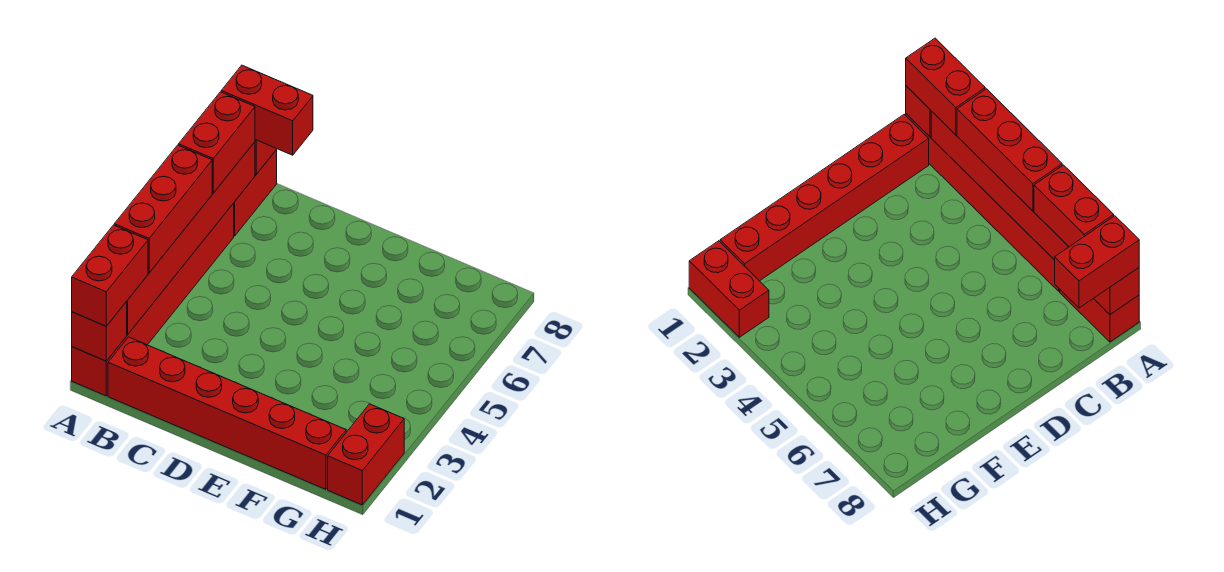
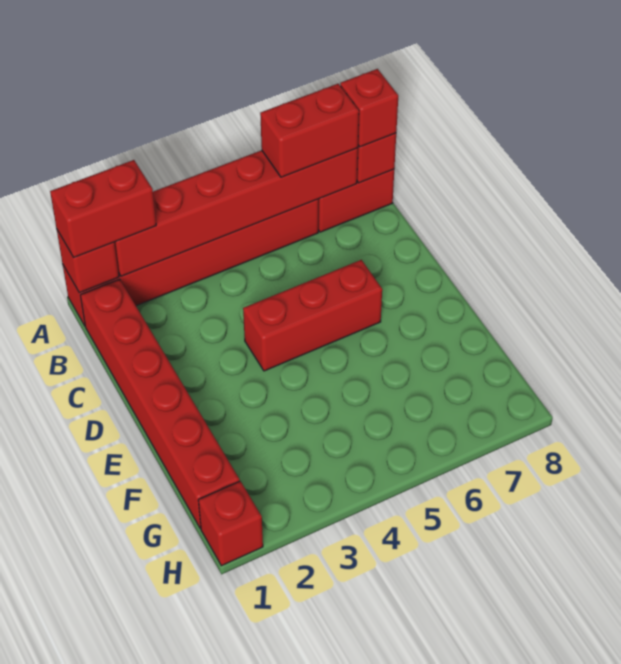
red 1x3 brick [114,145,212,273] -> red 1x3 brick moved to [243,260,382,371]
red 1x2 brick [221,65,313,155] -> red 1x1 brick [340,69,398,147]
red 1x2 brick [328,404,404,505] -> red 1x1 brick [198,481,263,566]

